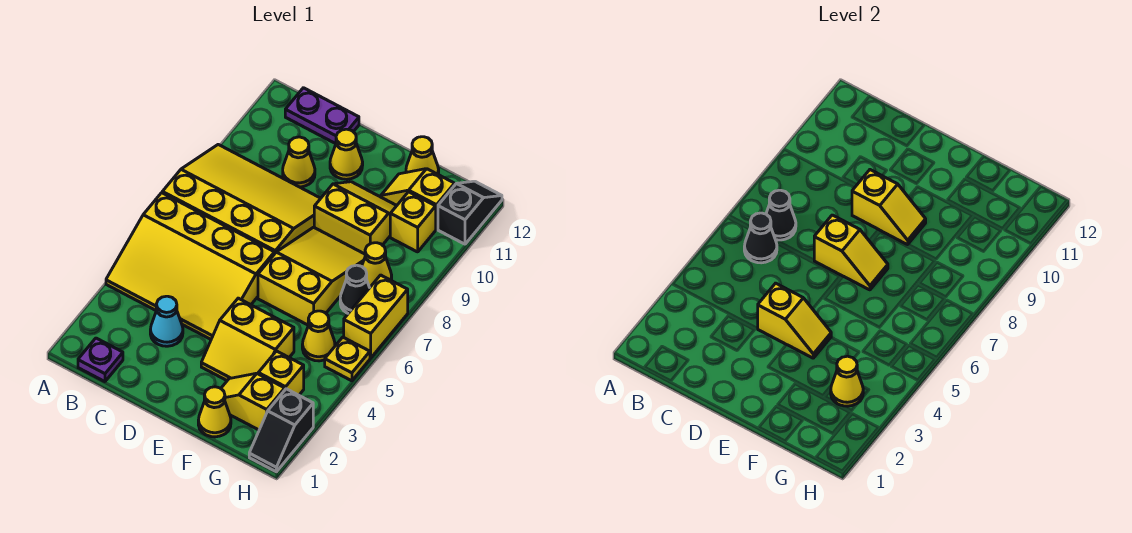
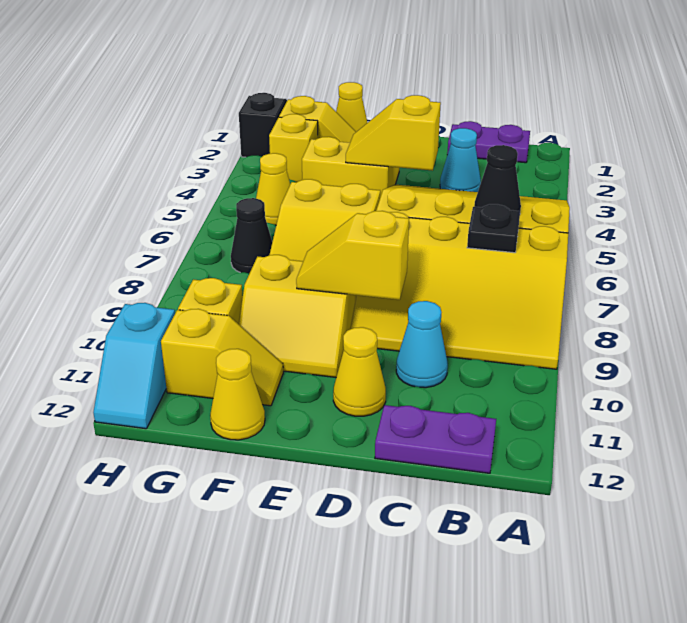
purple 1x1 plate [78,338,123,382] -> purple 1x2 plate [447,121,530,163]
black 1x1 cone [766,190,796,240] -> black 1x1 plate [467,204,520,253]
yellow 1x1 cone [283,137,315,187] -> cyan 1x1 cone [396,301,448,388]
yellow 1x2 slope [814,215,888,290] -> none
yellow 1x1 cone [831,356,863,406] -> none
yellow 1x1 cone [362,243,392,288] -> none
yellow 1x1 plate [325,337,370,381] -> none
yellow 1x2 brick [344,275,408,358] -> none
black 1x2 slope [438,181,502,244] -> cyan 1x2 slope [93,303,175,429]

